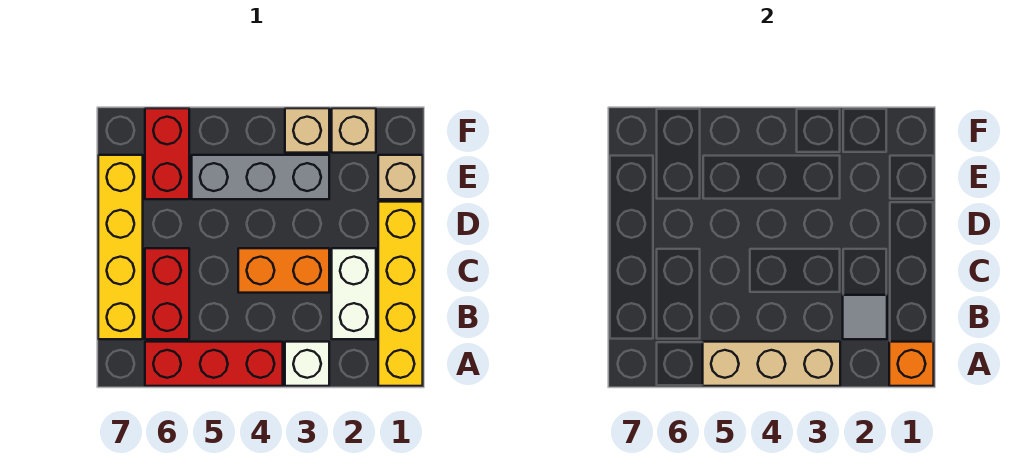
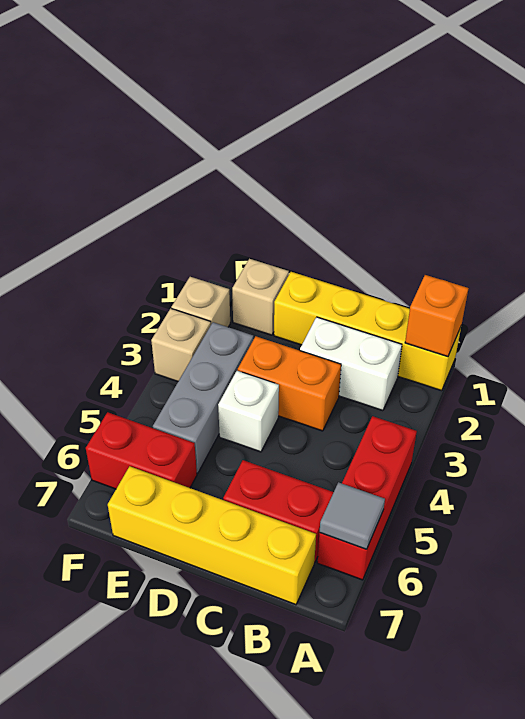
white 1x1 brick [285,342,329,386] -> white 1x1 brick moved to [218,371,279,452]
tan 1x3 brick [703,342,840,386] -> none
grey 1x1 tile [843,295,887,339] -> grey 1x1 tile moved to [320,482,385,549]
orange 1x2 brick [238,248,329,293] -> orange 1x2 brick turned to [238,336,341,431]

